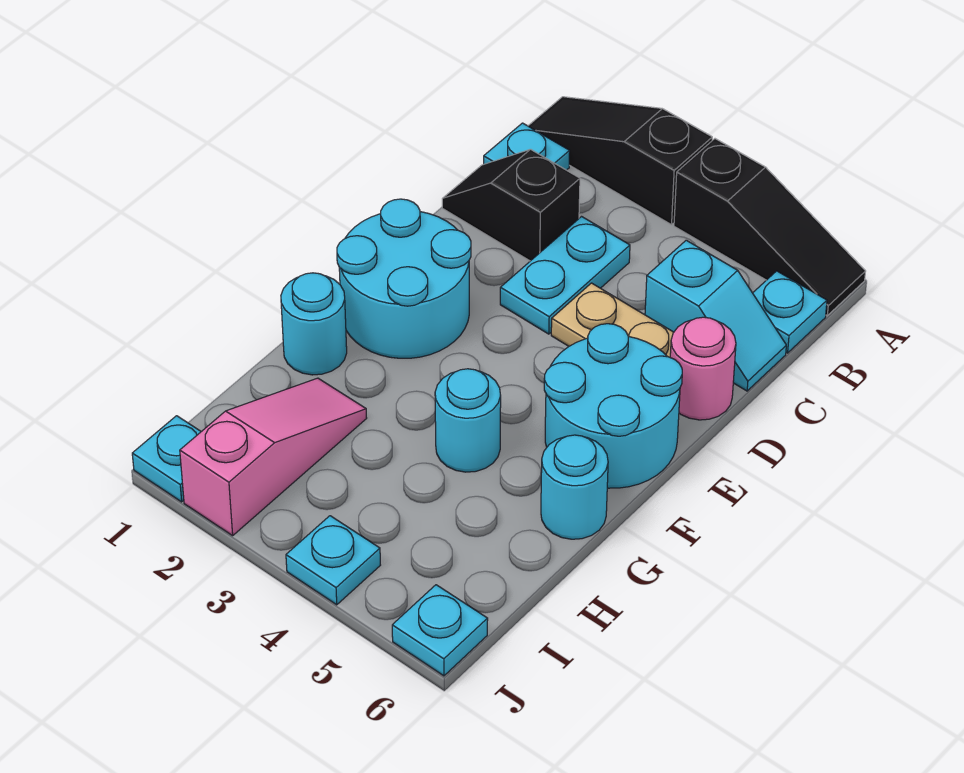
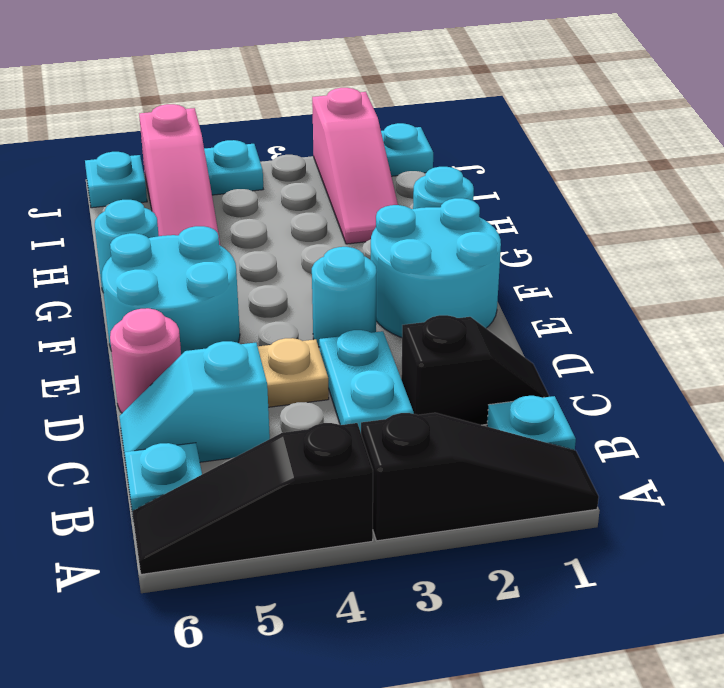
cyan 1x1 round brick [435,369,501,472] -> cyan 1x1 round brick moved to [312,247,376,347]
none -> pink 1x3 slope [139,104,220,245]

